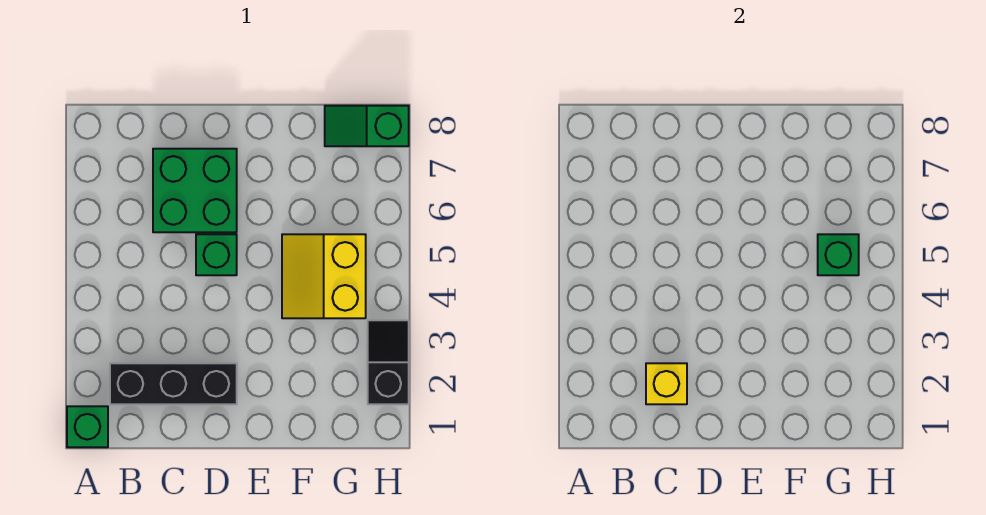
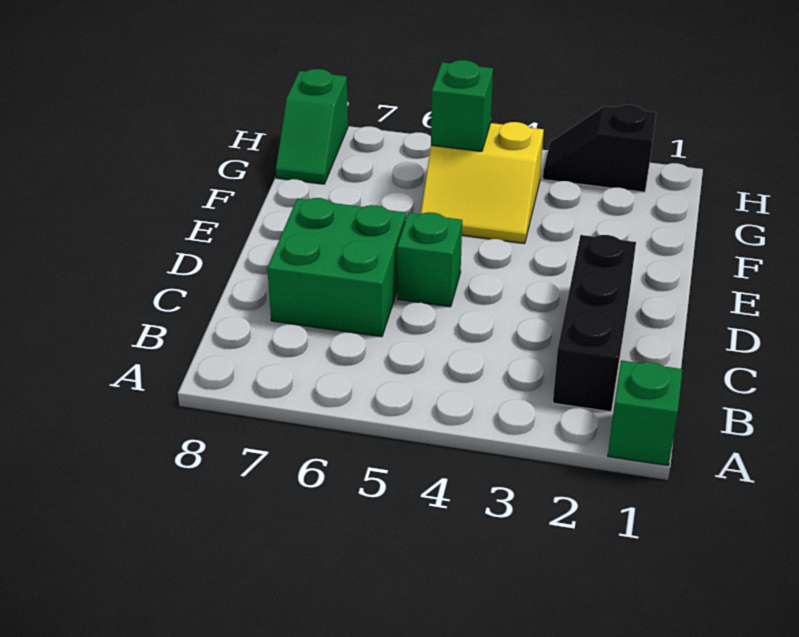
yellow 1x1 brick [646,363,687,404] -> none

